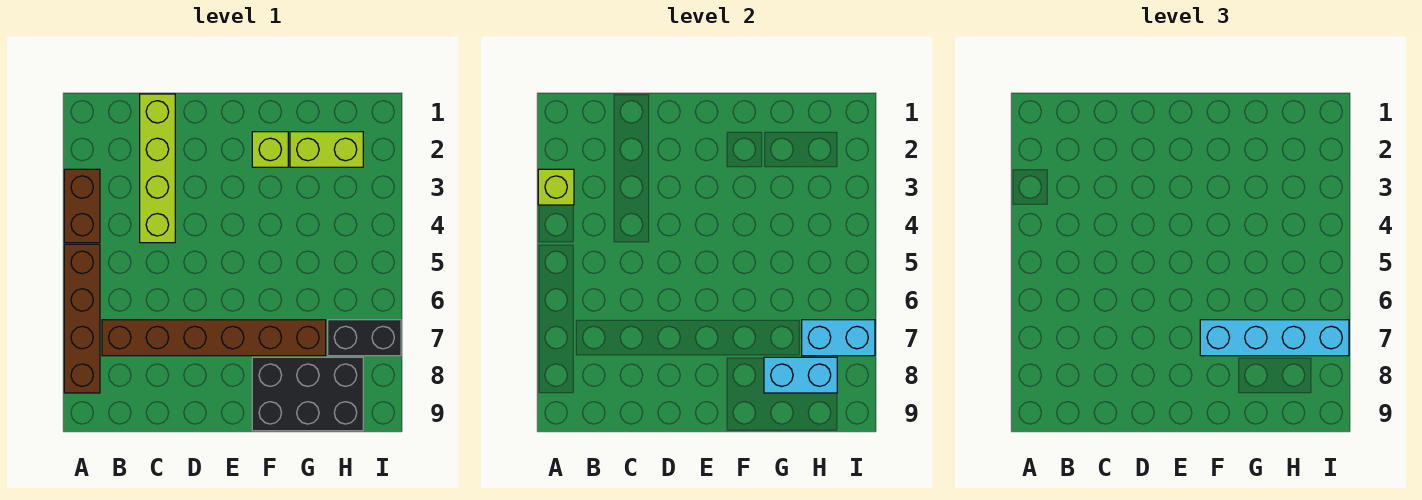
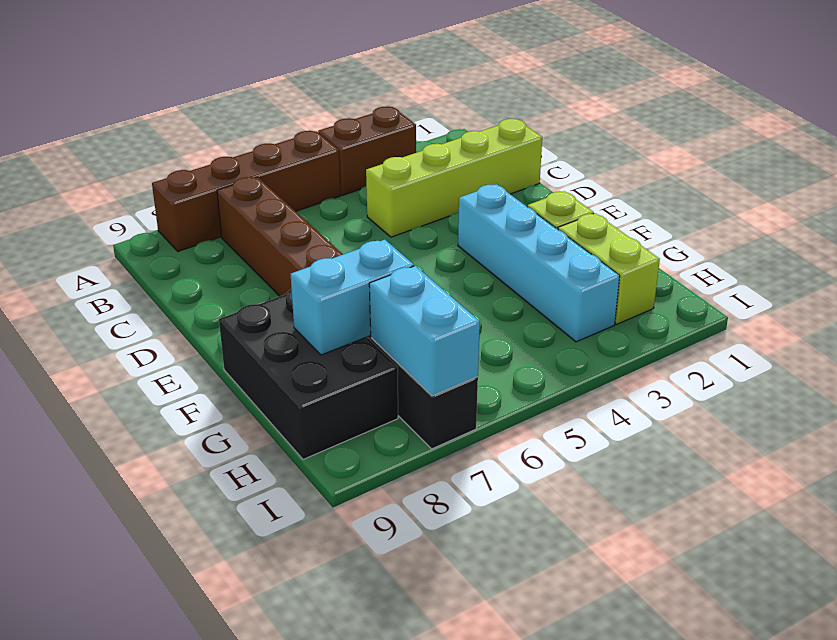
lime 1x1 brick [538,169,574,205] -> none
cyan 1x4 brick [1200,320,1349,356] -> cyan 1x4 brick moved to [458,184,620,342]
cyan 1x2 brick [764,357,837,393] -> cyan 1x2 brick turned to [291,240,414,355]

